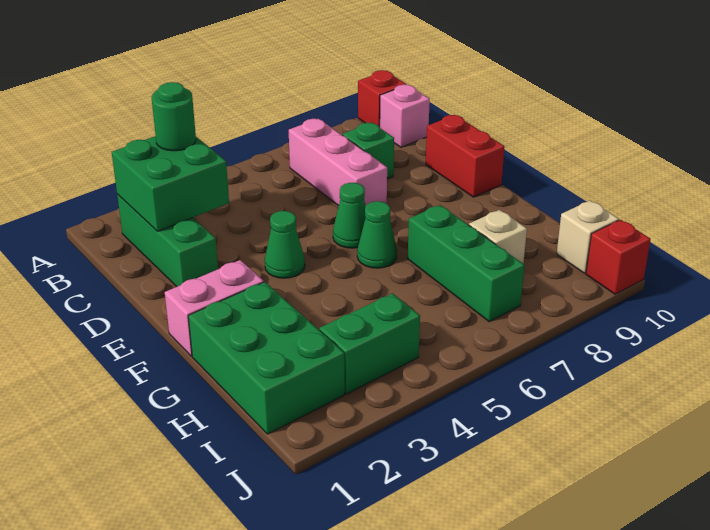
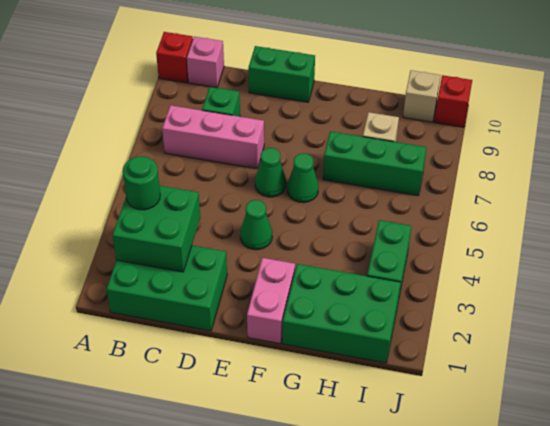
green 1x3 brick [117,194,218,287] -> green 2x3 brick [107,245,227,331]
red 1x2 brick [426,115,505,197] -> green 1x2 brick [248,46,315,102]

